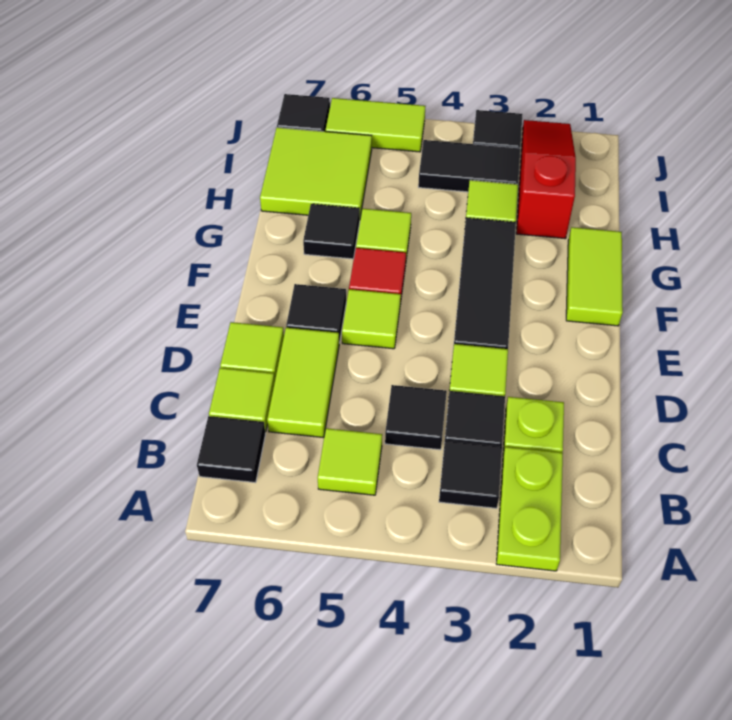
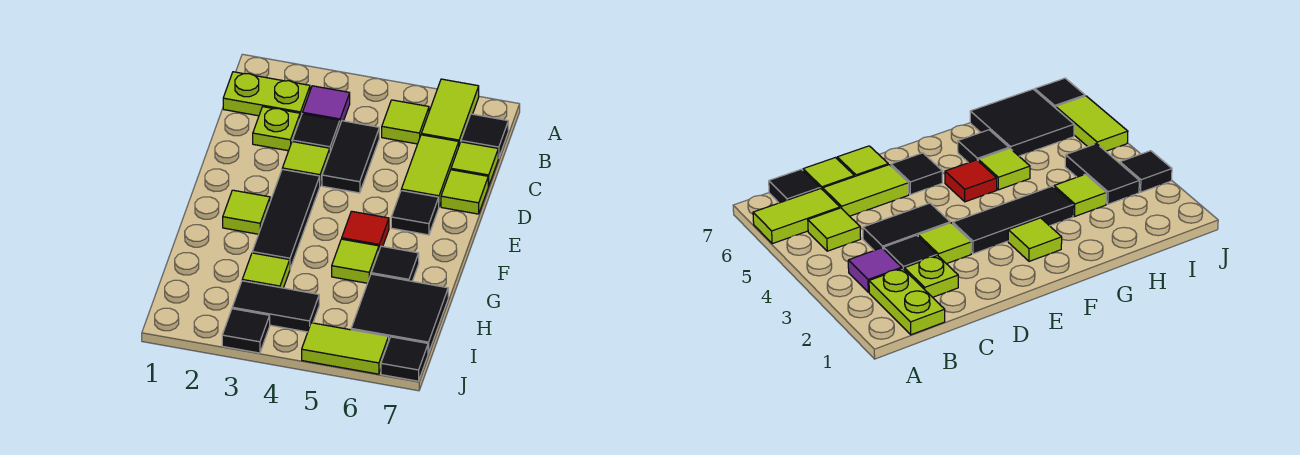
lime 1x2 plate [497,447,563,571] -> lime 1x2 plate turned to [223,72,310,118]
black 1x1 tile [439,441,502,508] -> purple 1x1 tile [303,86,350,124]
black 1x1 tile [385,385,447,450] -> black 1x2 tile [322,121,379,193]
lime 1x1 tile [342,289,401,349] -> lime 1x1 tile moved to [223,190,270,234]
lime 1x2 tile [566,227,623,326] -> lime 1x2 tile moved to [421,79,479,145]
red 1x3 slope [516,120,576,239] -> none
lime 2x2 tile [260,127,372,218] -> black 2x2 tile [351,274,448,353]

